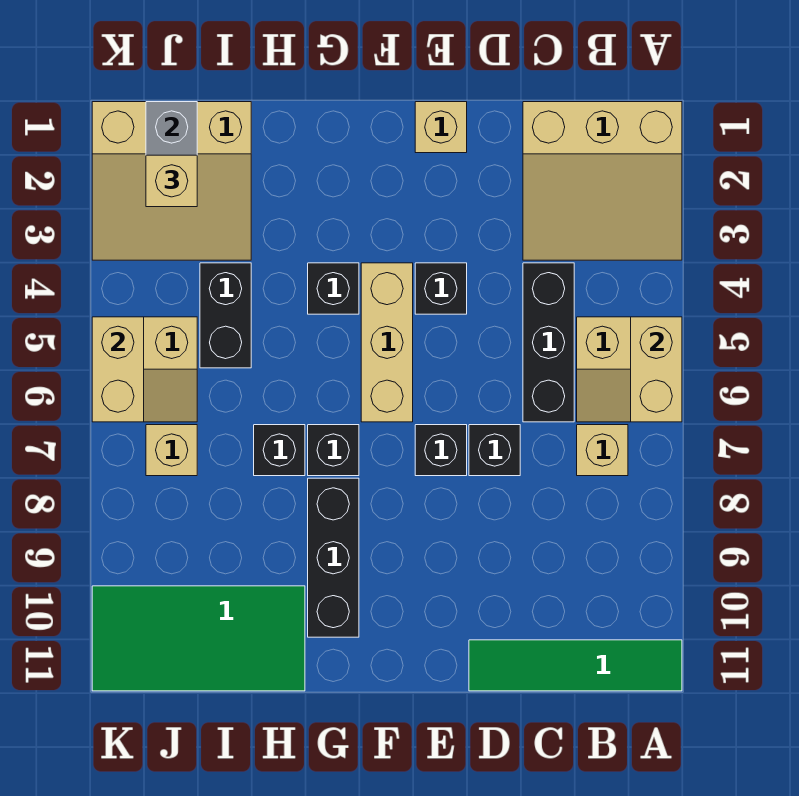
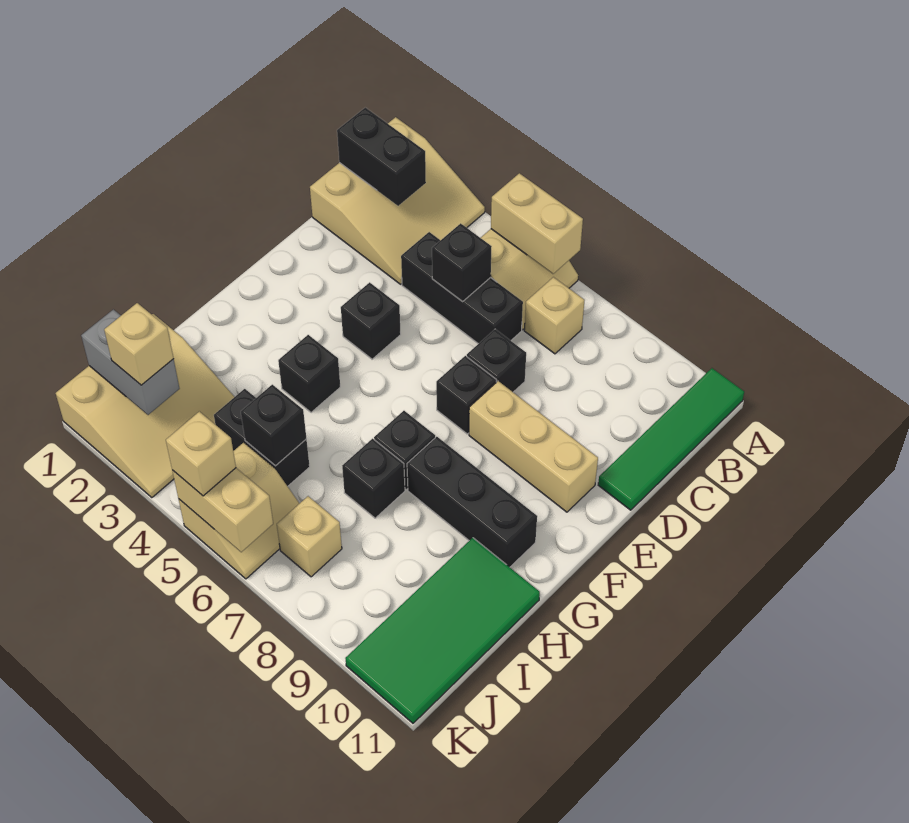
none -> black 1x2 brick [337,108,426,206]
none -> black 1x1 brick [432,223,492,302]
tan 1x1 brick [415,102,467,153] -> tan 1x1 brick moved to [166,411,236,496]
tan 1x3 brick [361,263,413,422] -> tan 1x3 brick moved to [469,381,598,512]
none -> black 1x1 brick [241,385,306,466]

